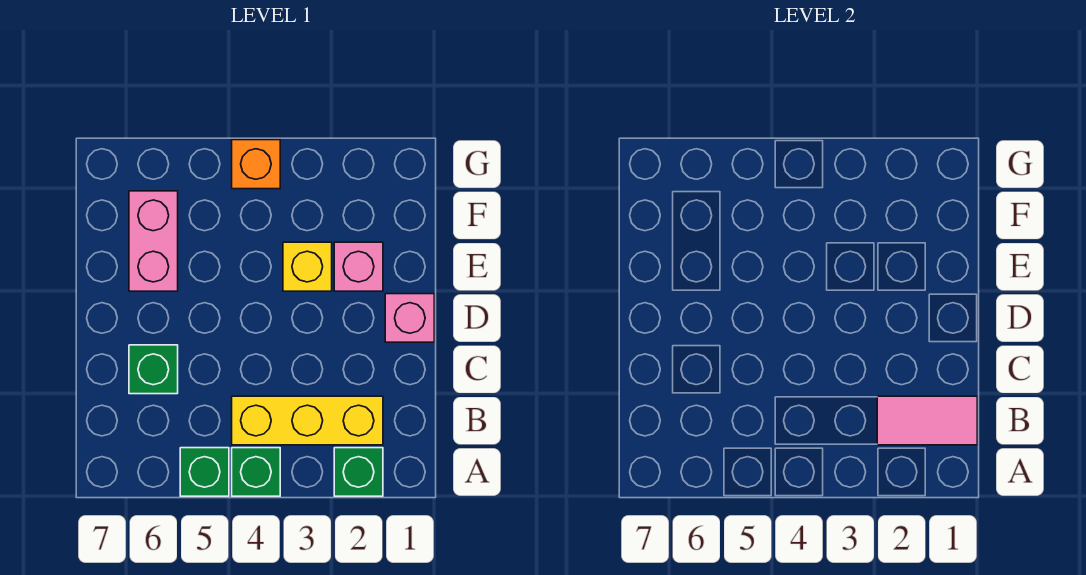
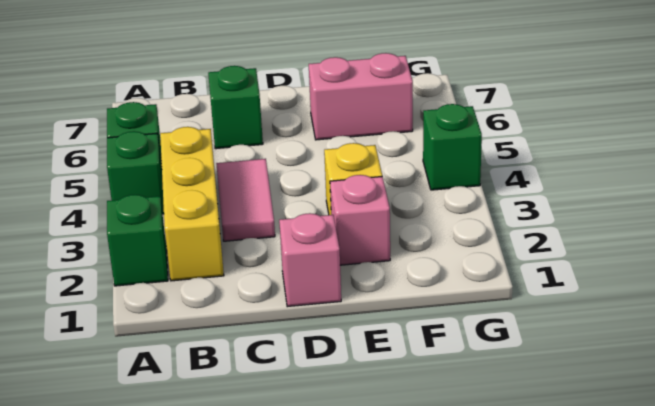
pink 1x2 tile [877,396,977,445] -> pink 1x2 tile moved to [216,159,275,241]
orange 1x1 brick [232,140,280,189] -> green 1x1 brick [423,104,482,190]

